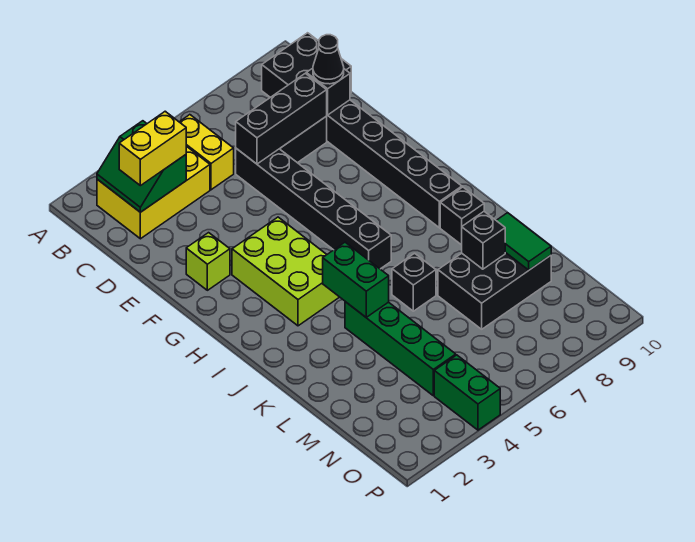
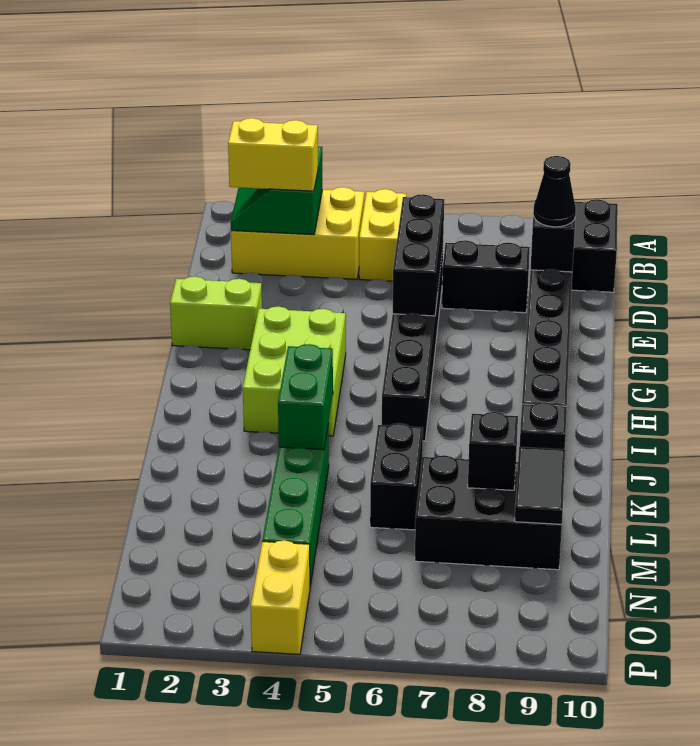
black 1x3 brick [236,73,327,164] -> black 1x3 brick turned to [393,194,444,316]
lime 1x1 brick [186,233,230,290] -> lime 1x2 brick [170,276,262,350]
black 1x1 brick [392,253,436,311] -> black 1x2 brick [370,423,423,530]
green 1x2 tile [496,213,551,270] -> black 1x2 tile [515,447,565,524]
green 1x2 brick [434,355,500,430] -> yellow 1x2 brick [251,540,310,654]

